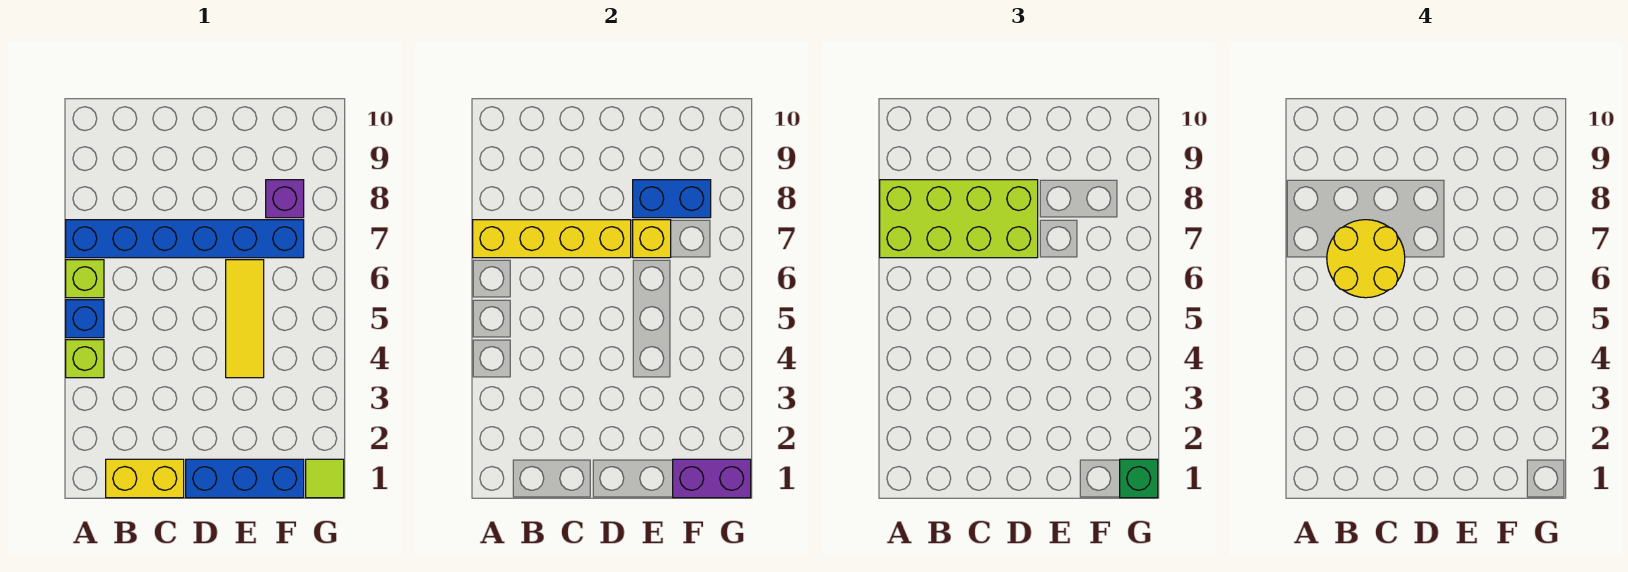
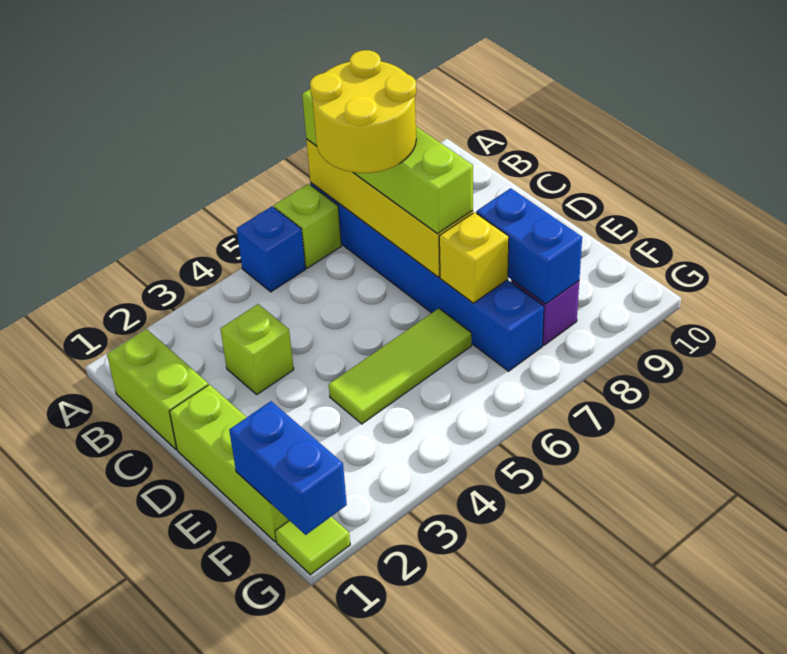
lime 1x1 brick [66,340,104,378] -> lime 1x1 brick moved to [221,304,294,394]
lime 2x4 brick [880,180,1038,258] -> lime 1x4 brick [302,89,473,234]
yellow 1x2 brick [106,459,184,498] -> lime 1x2 brick [107,329,208,449]
blue 1x3 brick [186,459,304,498] -> lime 1x3 brick [169,385,289,542]
yellow 1x3 tile [226,260,264,378] -> lime 1x3 tile [329,308,472,424]
purple 1x2 brick [673,459,751,498] -> blue 1x2 brick [229,401,347,535]
green 1x1 brick [1120,459,1158,498] -> none

